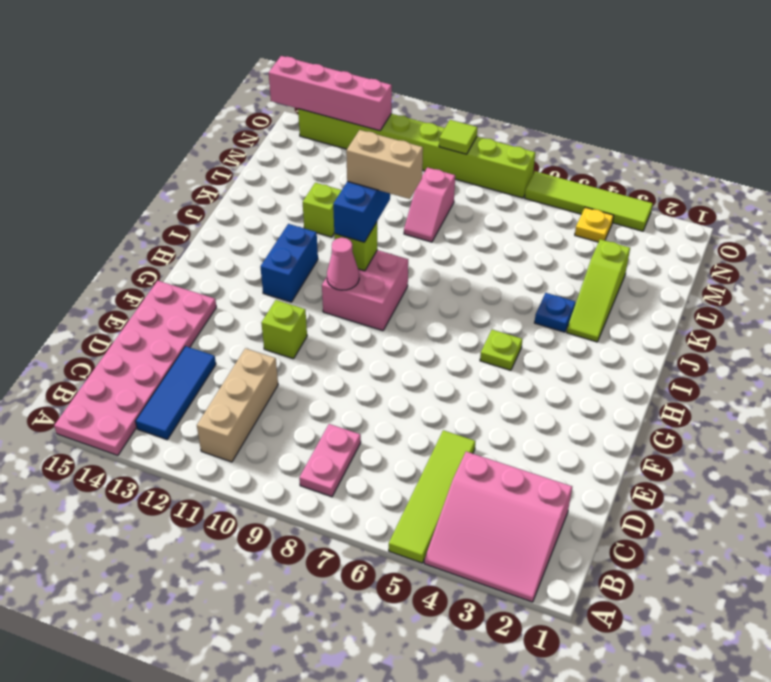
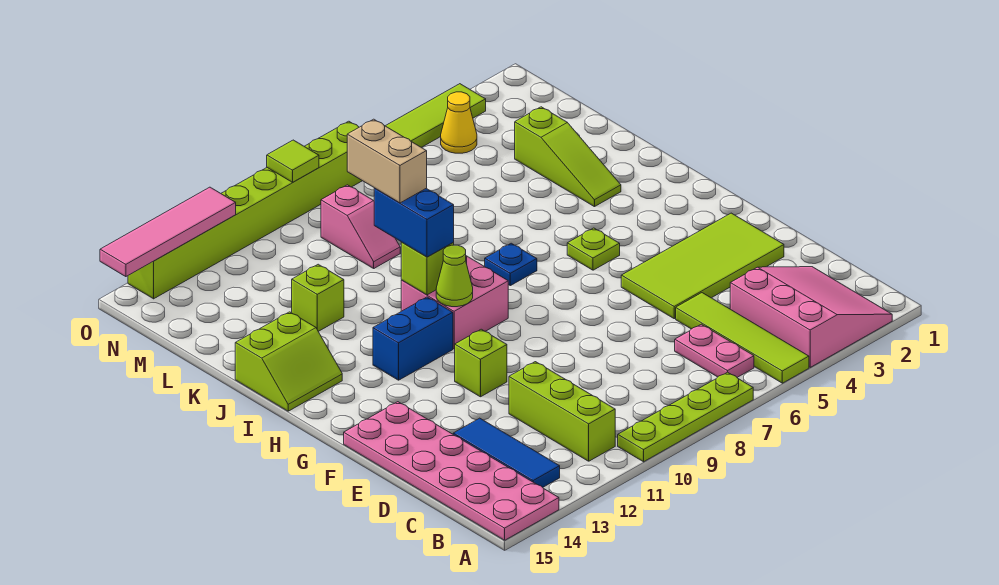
pink 3x3 slope [424,452,572,602] -> pink 3x3 slope turned to [730,267,892,367]
none -> lime 1x4 plate [618,372,753,462]
pink 1x2 plate [299,424,361,497] -> pink 1x2 plate moved to [675,324,754,377]
tan 1x3 brick [197,348,278,462] -> lime 1x3 brick [509,362,615,461]
none -> lime 2x4 tile [621,213,784,319]
pink 1x1 cone [327,238,359,290] -> lime 1x1 cone [436,245,473,307]
blue 1x2 brick [260,224,318,302] -> blue 1x2 brick turned to [373,297,453,380]
none -> lime 2x2 slope [235,312,342,411]
blue 1x1 plate [535,293,576,332] -> blue 1x1 plate moved to [485,243,537,286]
tan 1x2 brick [346,130,423,199] -> tan 1x2 brick turned to [347,119,427,203]
yellow 1x1 plate [575,207,614,242] -> yellow 1x1 cone [441,92,477,153]
pink 1x4 brick [269,56,392,131] -> pink 1x4 tile [100,187,236,277]

